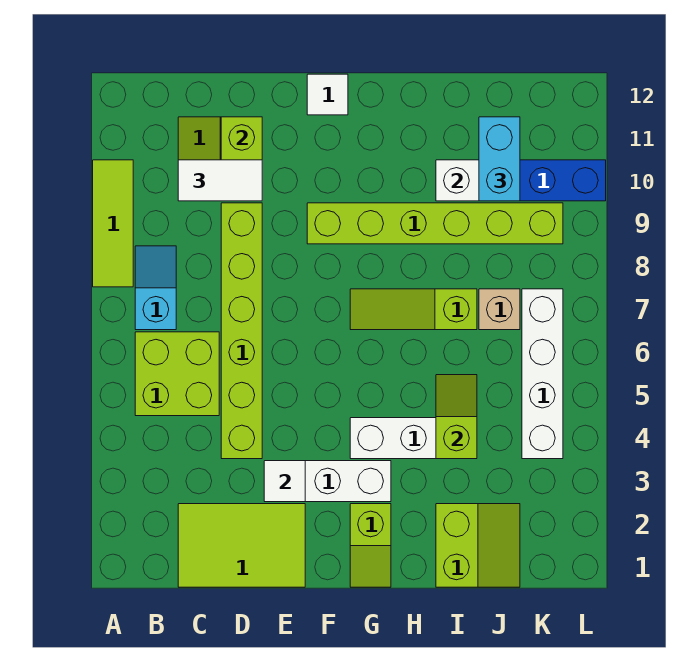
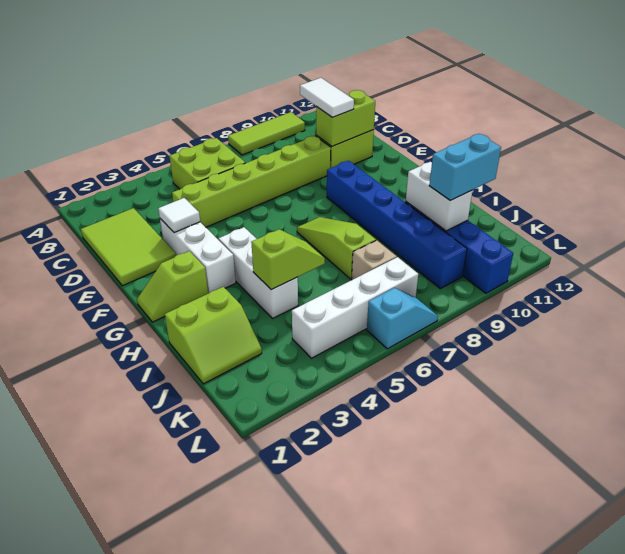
cyan 1x2 slope [135,246,176,330] -> cyan 1x2 slope moved to [367,288,438,349]
lime 1x6 brick [307,203,563,244] -> blue 1x6 brick [327,161,467,289]
white 1x1 tile [307,74,348,115] -> none

